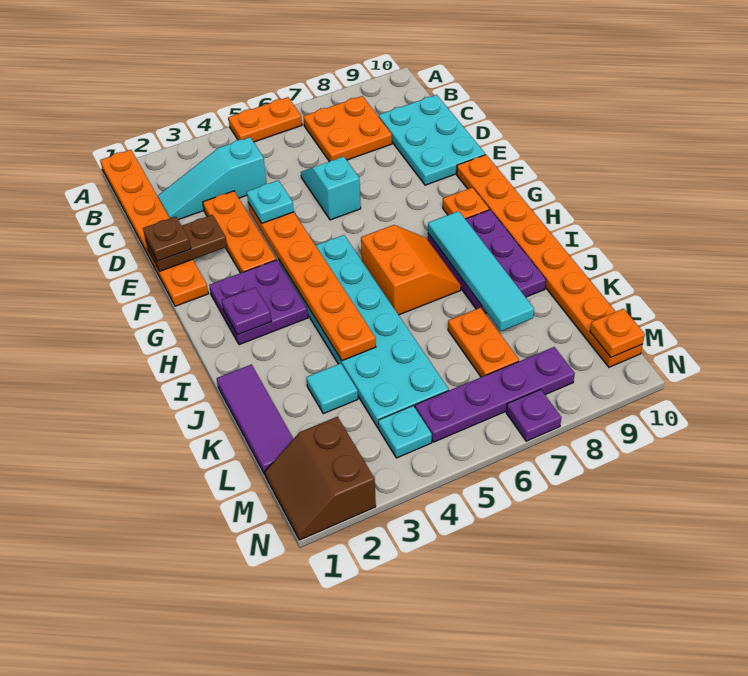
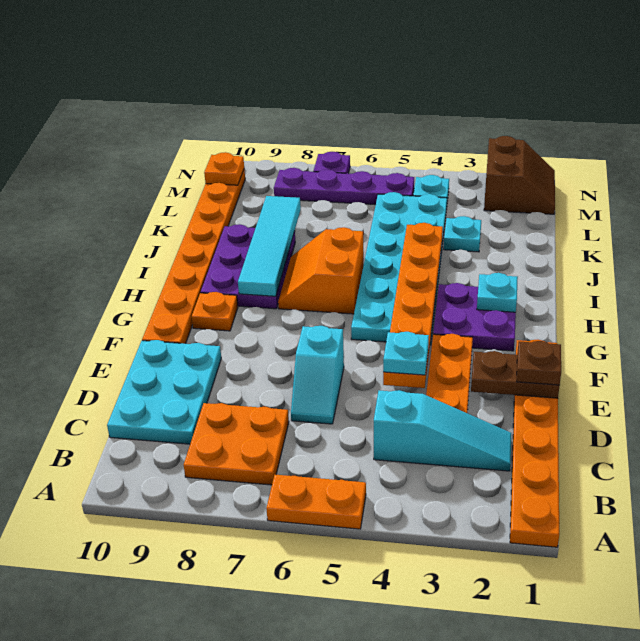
purple 1x1 plate [222,287,272,335] -> cyan 1x1 plate [477,273,518,312]
purple 1x3 tile [216,364,293,474] -> none
cyan 1x1 tile [306,363,358,414] -> cyan 1x1 plate [444,216,481,252]
orange 1x2 plate [448,308,519,377] -> none

